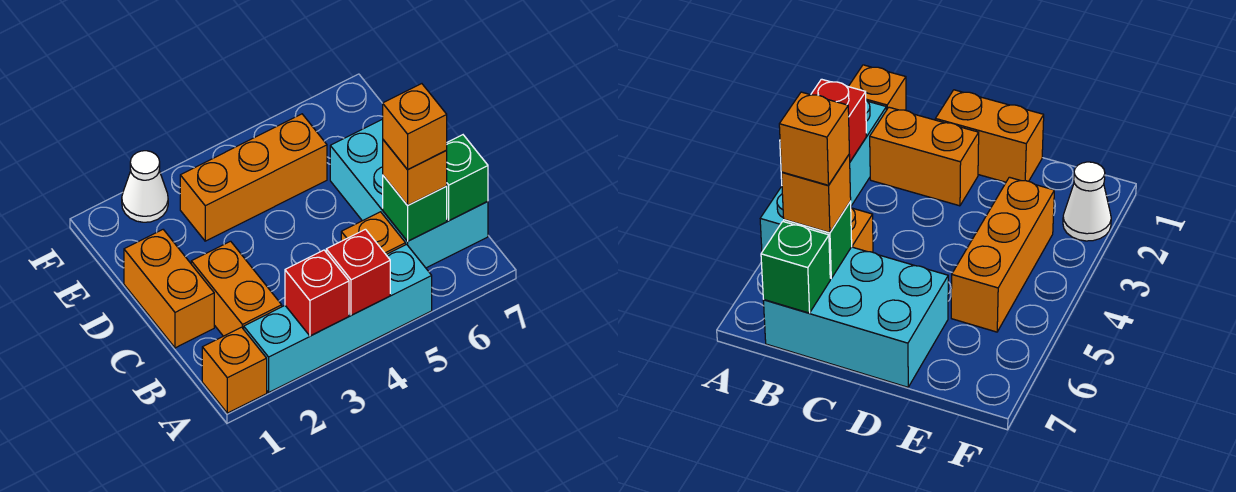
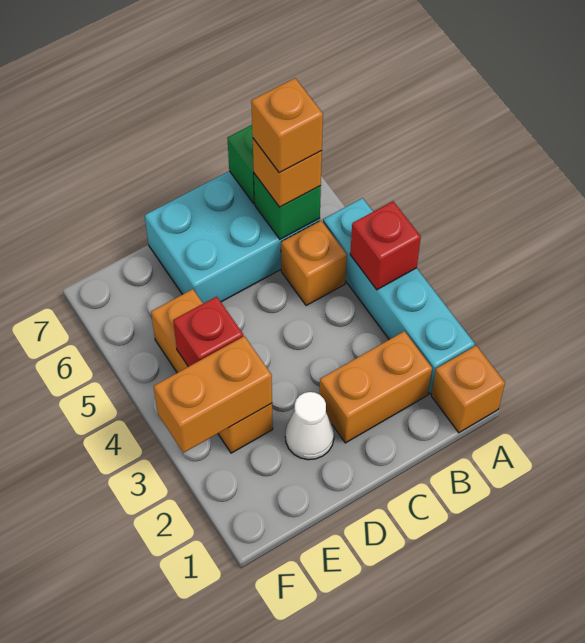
red 1x1 brick [285,250,349,336] -> red 1x1 brick moved to [173,296,243,367]
orange 1x2 brick [124,230,214,348] -> orange 1x2 brick moved to [154,336,272,453]
white 1x1 cone [122,151,168,222] -> white 1x1 cone moved to [285,392,334,460]

